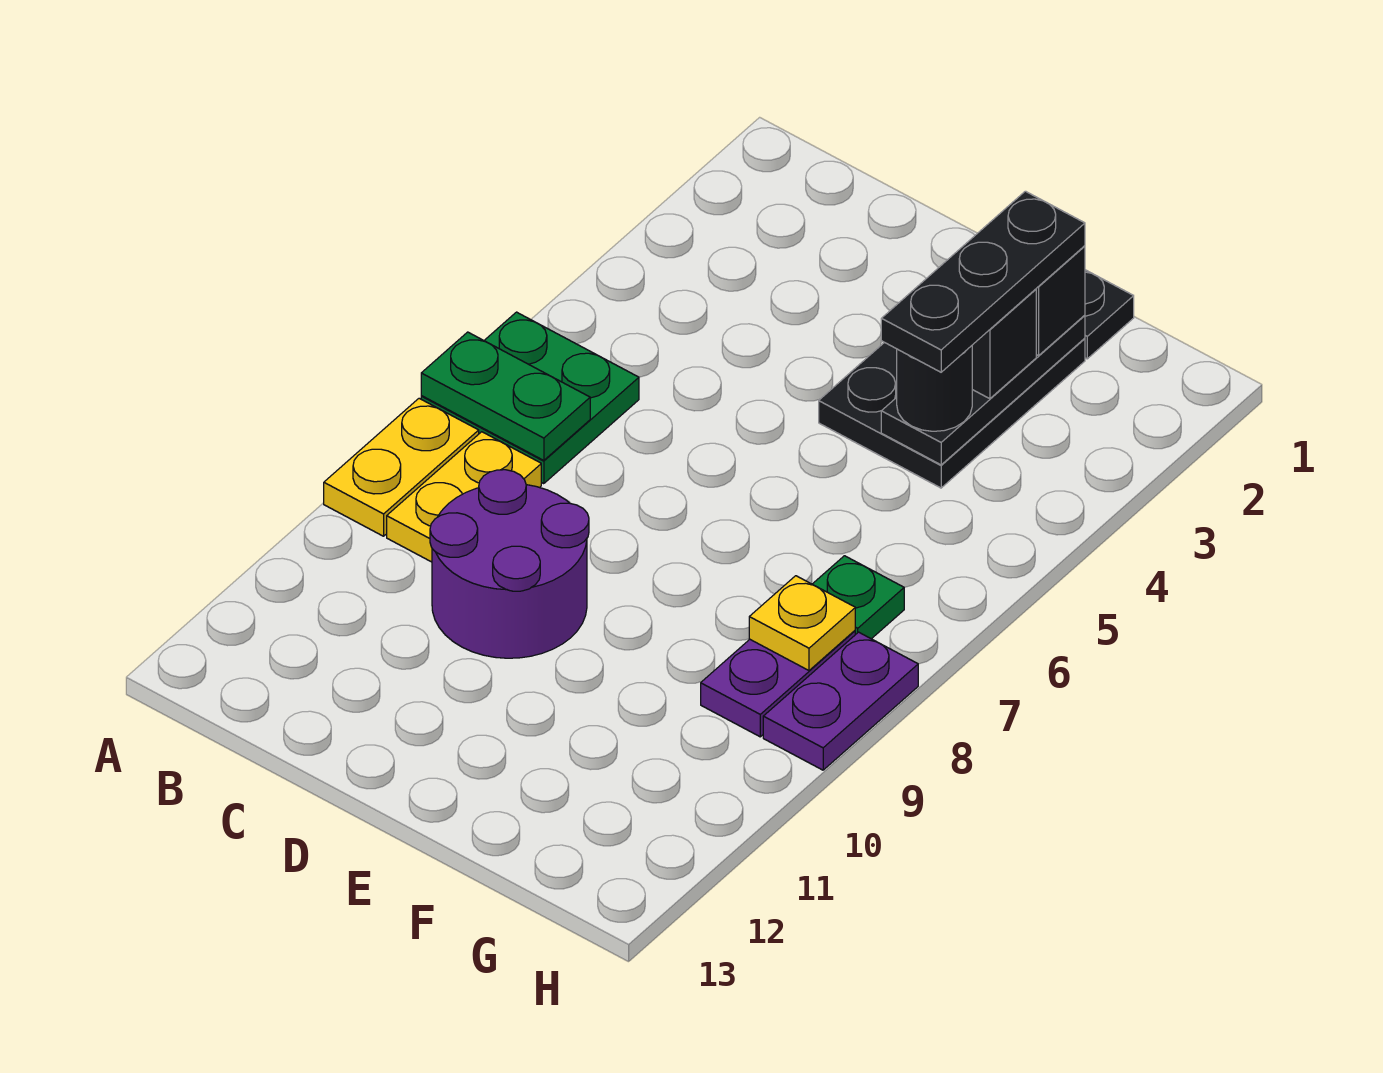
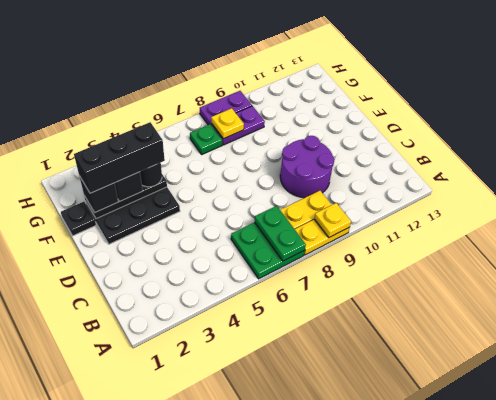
none -> yellow 1x1 plate [314,203,351,237]
black 1x3 plate [881,191,1085,372] -> black 1x3 brick [74,122,165,193]

